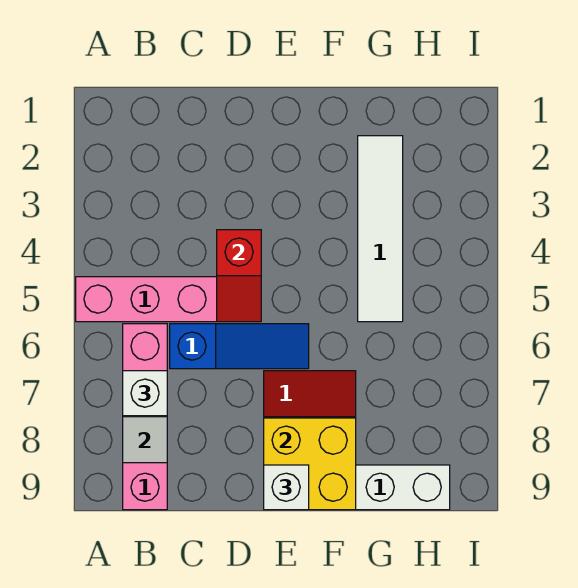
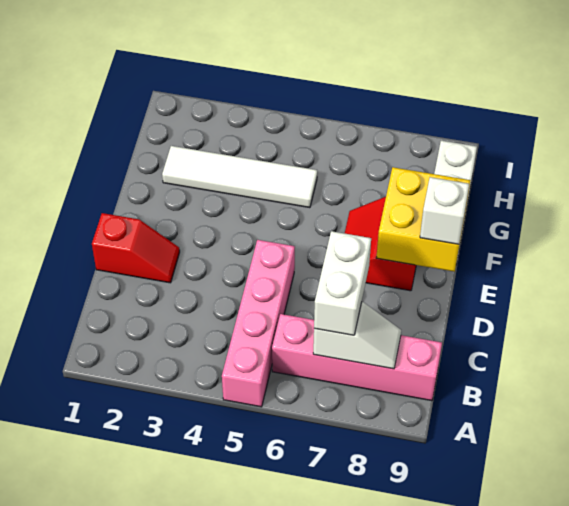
white 1x1 brick [123,371,167,416] -> white 1x2 brick [314,231,371,335]
blue 1x3 slope [170,324,309,369] -> none
red 1x2 slope [217,230,261,322] -> red 1x2 slope moved to [92,213,180,283]

